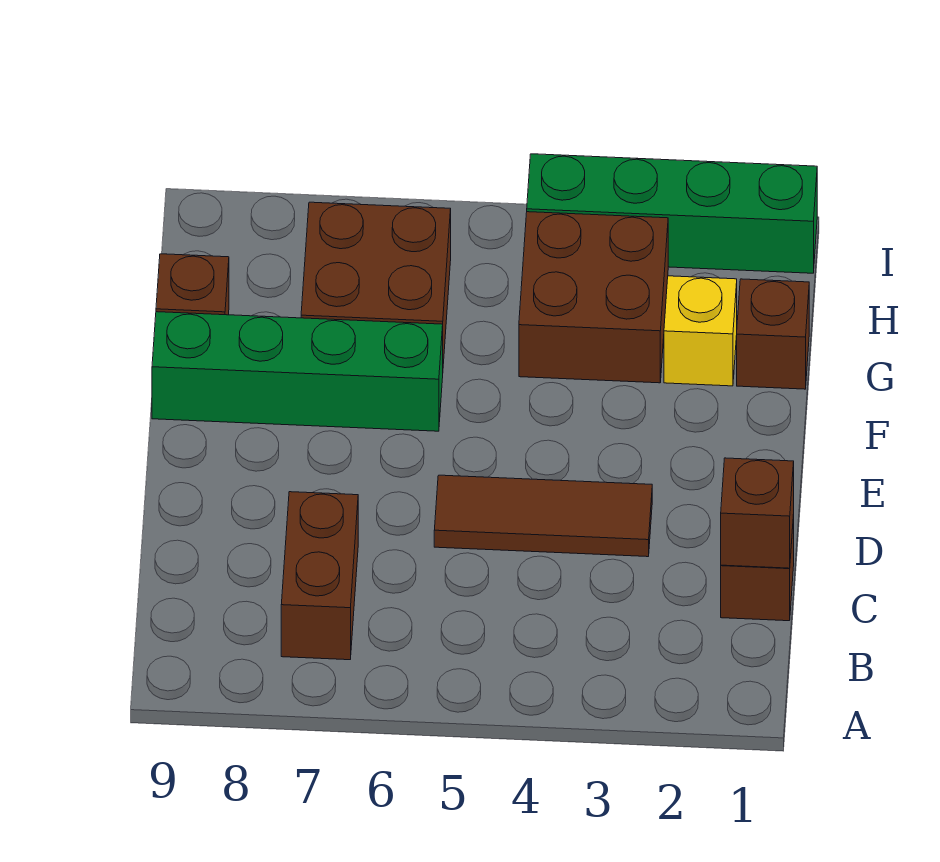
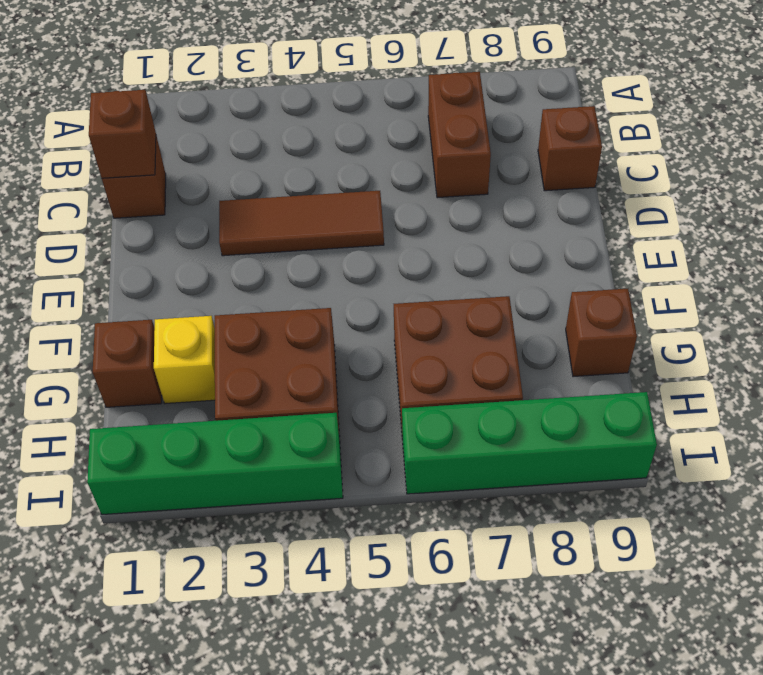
none -> brown 1x1 brick [538,106,602,191]
green 1x4 brick [152,312,443,431] -> green 1x4 brick moved to [402,392,657,494]

